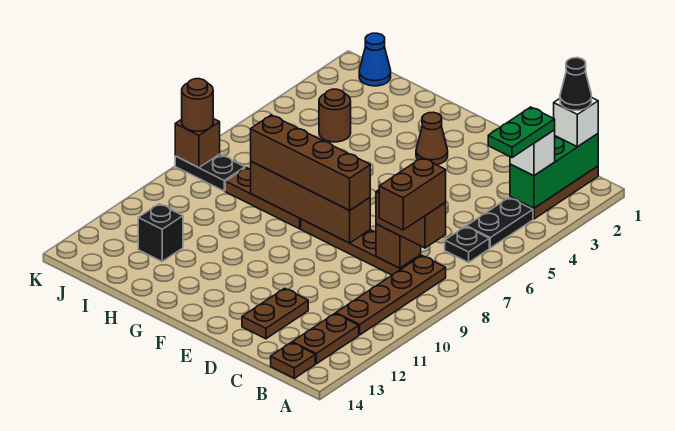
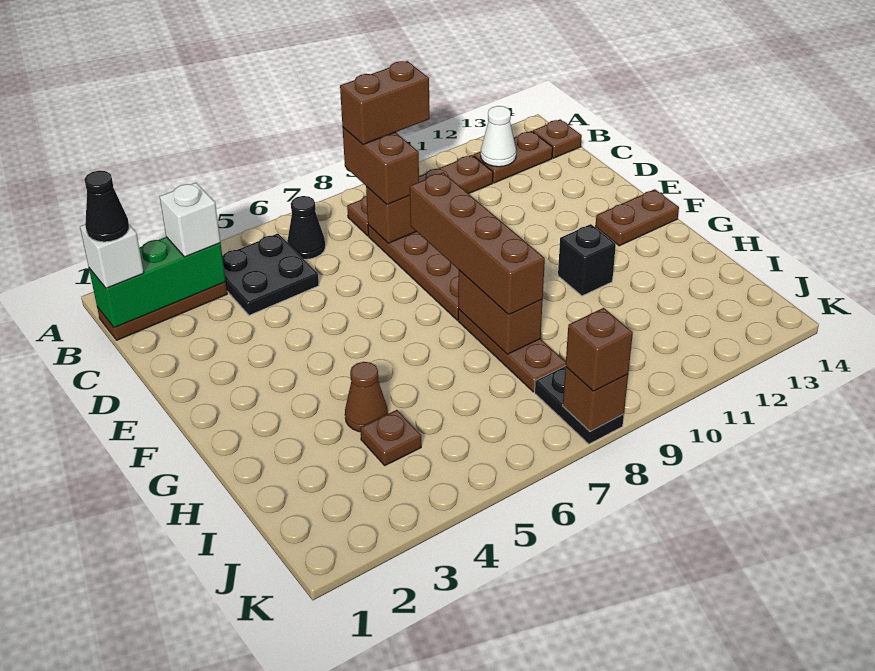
green 1x2 plate [488,107,555,158] -> none
black 1x2 plate [466,198,533,248] -> black 2x2 plate [222,234,319,315]
black 1x1 plate [445,227,489,262] -> black 1x1 cone [287,196,325,259]
none -> white 1x1 cone [481,106,516,167]
brown 1x2 plate [242,288,308,339] -> brown 1x2 plate moved to [595,189,679,246]
brown 1x4 brick [251,162,370,243] -> brown 1x2 brick [458,270,543,354]
brown 1x1 cone [416,112,448,165] -> brown 1x1 cone moved to [345,362,388,432]
brown 1x1 round brick [319,89,351,142] -> brown 1x1 plate [360,410,421,465]
black 1x1 brick [138,204,183,261] -> black 1x1 brick moved to [558,224,616,296]
blue 1x1 cone [359,33,391,86] -> none
brown 1x1 round brick [182,79,213,131] -> brown 1x1 brick [566,308,633,391]

